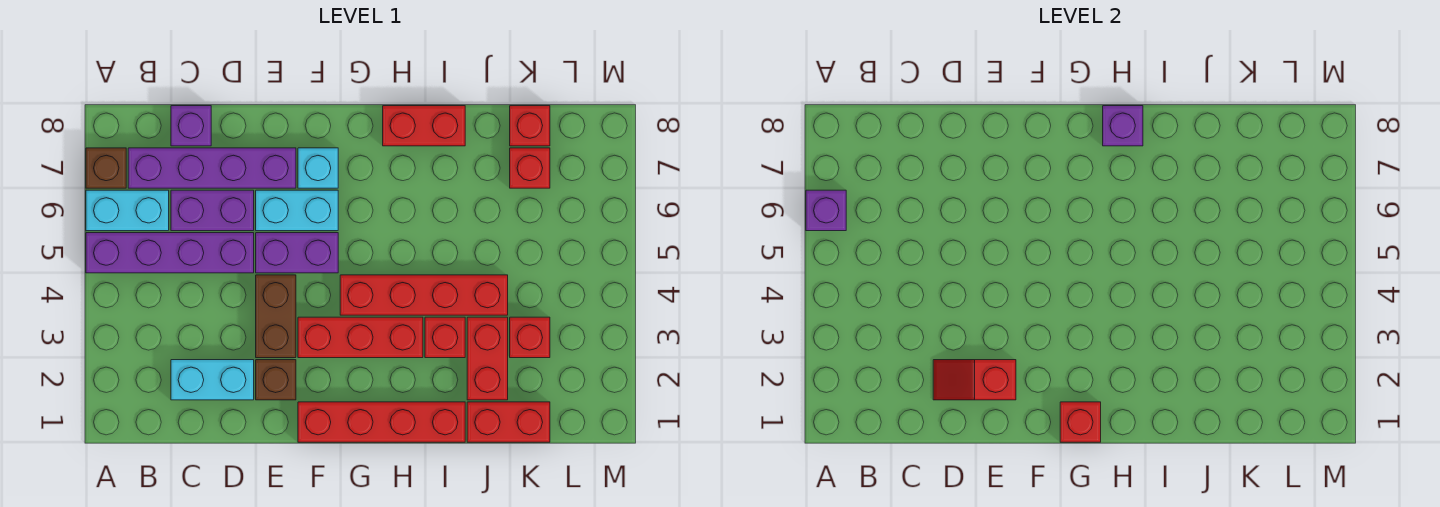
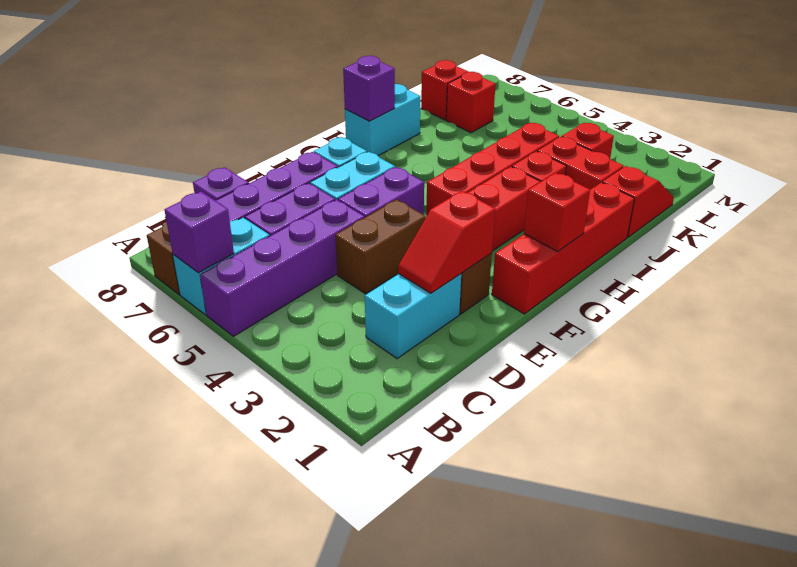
brown 1x2 brick [256,275,296,358] -> brown 1x2 brick turned to [335,200,426,294]
red 1x2 brick [383,106,465,146] -> cyan 1x2 brick [345,84,420,156]
red 1x2 brick [467,402,550,442] -> red 1x2 slope [602,166,674,237]

